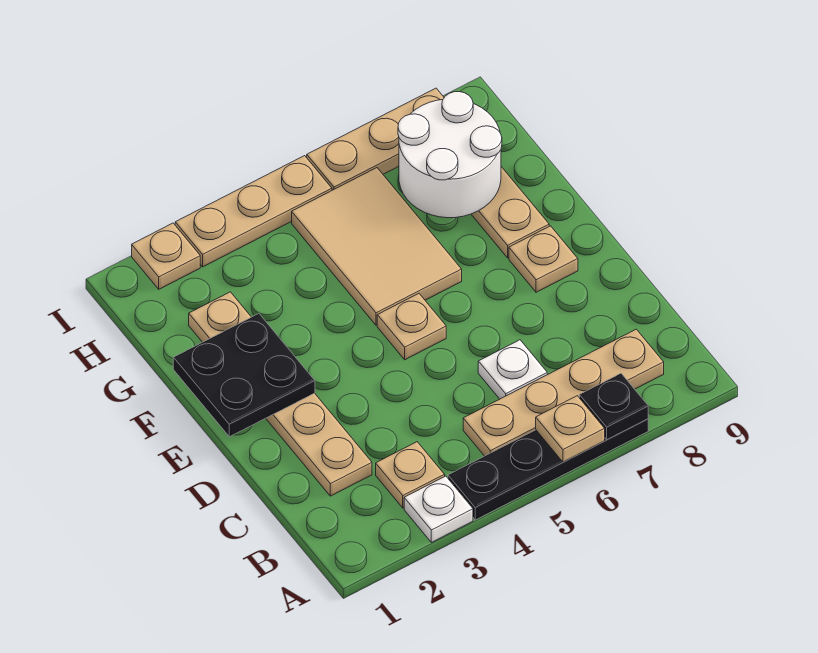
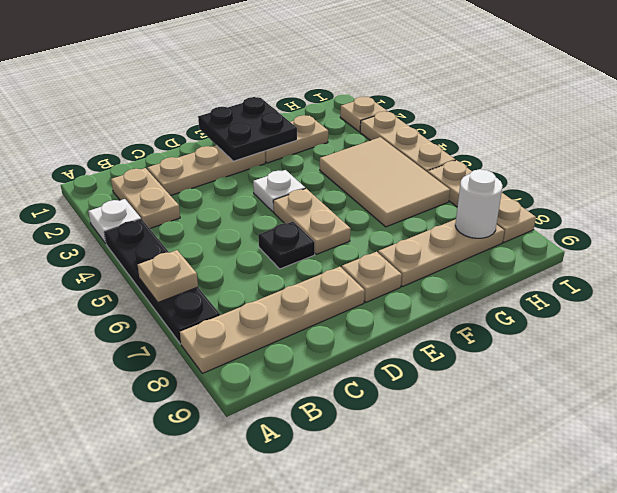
black 1x1 plate [579,373,648,440] -> black 1x1 plate moved to [258,222,315,269]
tan 1x1 plate [376,442,445,508] -> tan 1x2 plate [111,168,180,228]
tan 1x4 plate [463,329,664,456] -> tan 1x4 plate turned to [180,267,365,373]
white 1x1 plate [478,340,547,399] -> white 1x1 plate moved to [253,170,305,212]
tan 1x1 plate [377,294,446,360] -> tan 1x2 plate [273,189,351,254]
tan 2x3 tile [292,168,462,325] -> tan 2x3 tile turned to [320,137,450,227]
white 2x2 round brick [398,92,502,218] -> white 1x1 round brick [455,169,503,238]

